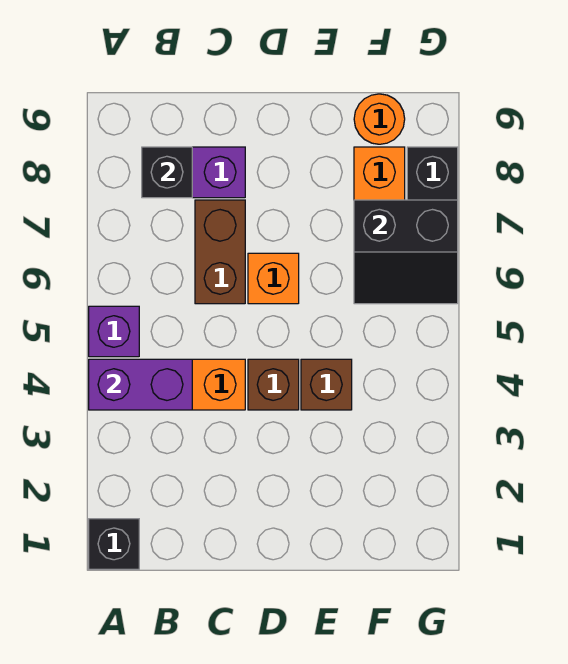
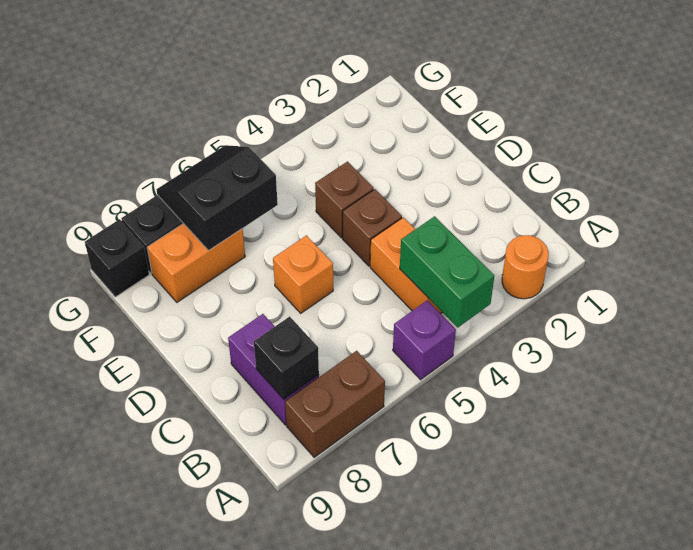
black 1x1 brick [89,519,139,569] -> black 1x1 brick moved to [85,219,149,297]
purple 1x2 brick [89,359,192,410] -> green 1x2 brick [400,216,494,327]
brown 1x2 brick [195,200,245,304] -> brown 1x2 brick moved to [285,351,385,457]
black 2x2 slope [354,200,458,304] -> black 2x2 slope turned to [156,145,278,251]
orange 1x1 round brick [354,94,405,144] -> orange 1x1 round brick moved to [502,235,549,299]

